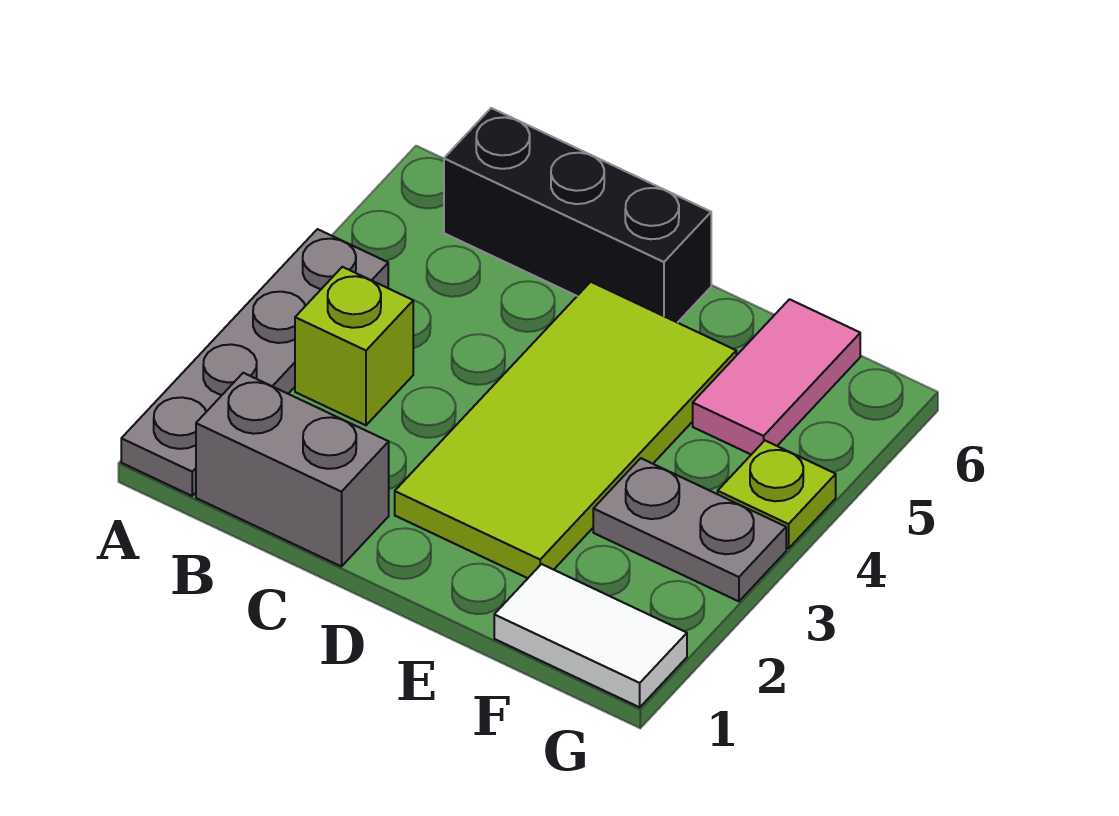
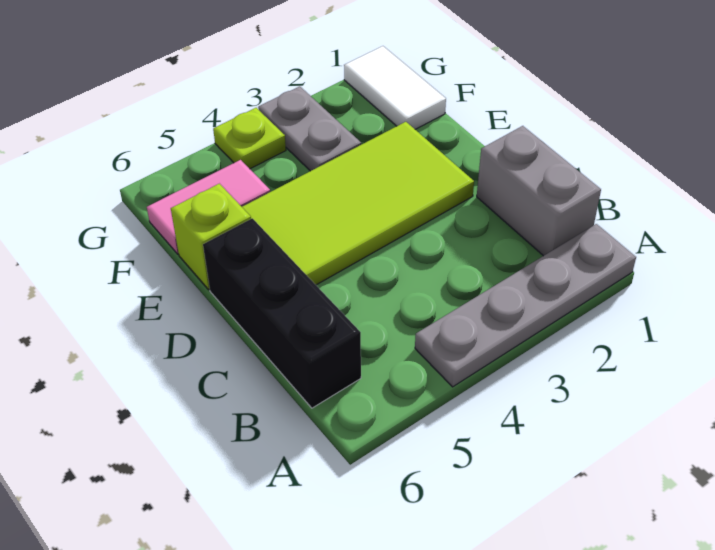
lime 1x1 brick [295,267,413,425] -> lime 1x1 brick moved to [171,184,251,289]

